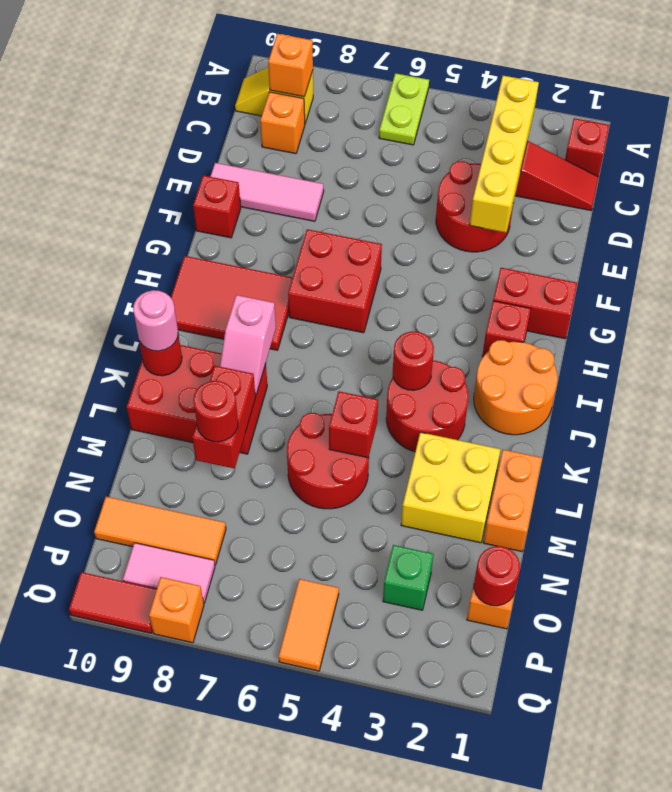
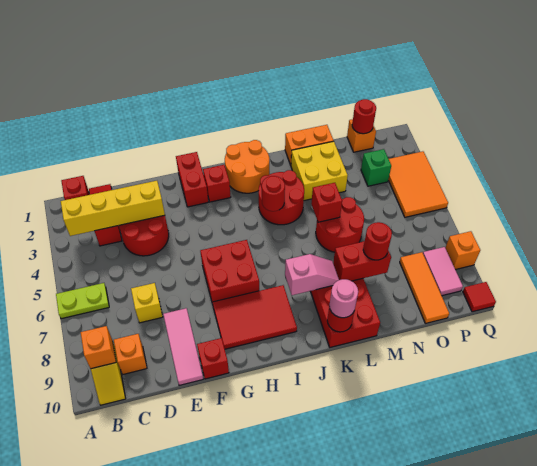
none -> yellow 1x1 brick [131,283,163,323]
red 2x3 tile [171,256,293,350] -> red 2x3 tile turned to [212,285,297,349]
orange 1x2 tile [279,579,339,671] -> orange 2x3 tile [388,151,448,217]
red 1x2 tile [69,572,157,633] -> red 1x1 tile [463,282,496,312]

